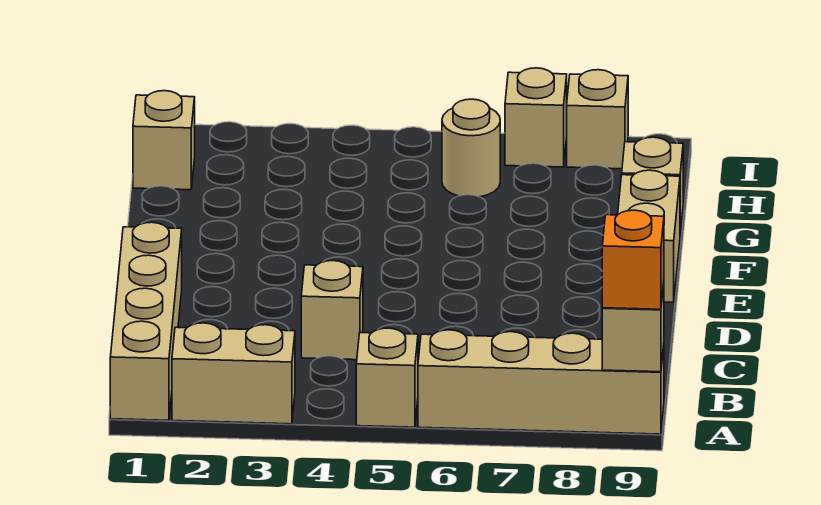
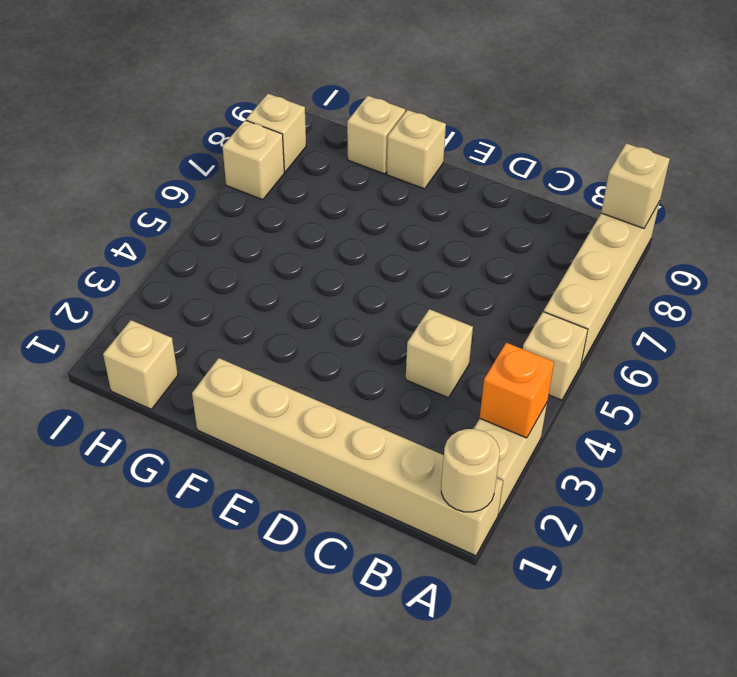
tan 1x4 brick [110,222,182,420] -> tan 1x6 brick [192,358,503,556]
orange 1x1 brick [602,210,664,309] -> orange 1x1 brick moved to [480,343,554,438]
tan 1x2 brick [618,170,680,302] -> tan 1x1 brick [387,110,446,189]
tan 1x1 round brick [442,99,500,197] -> tan 1x1 round brick moved to [441,429,500,512]

